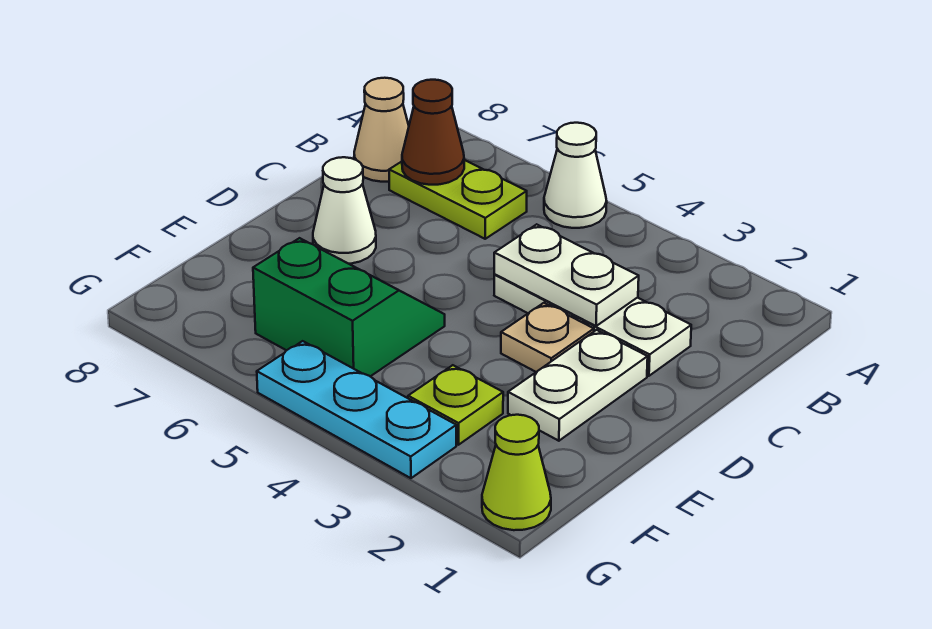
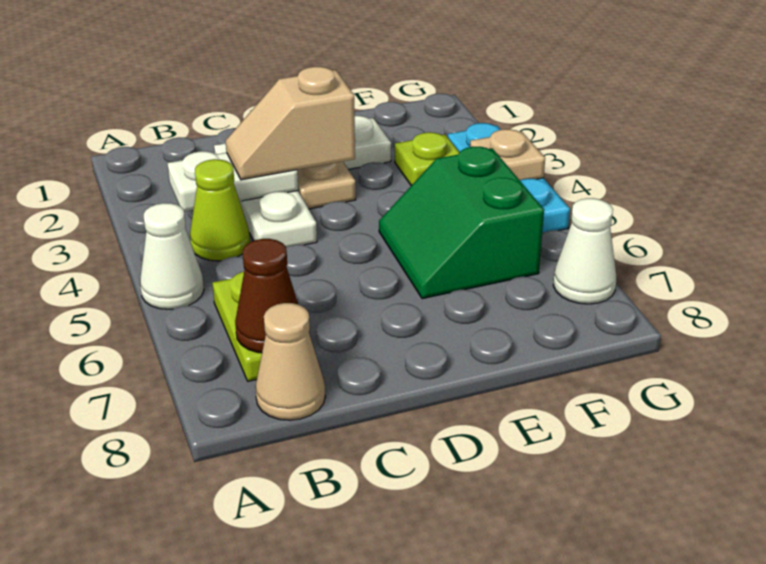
white 1x2 plate [494,224,639,326] -> white 1x2 plate turned to [168,151,298,212]
none -> tan 1x2 slope [225,67,355,180]
white 1x1 cone [313,157,376,264] -> white 1x1 cone moved to [553,198,616,304]
lime 1x1 cone [482,415,551,530] -> lime 1x1 cone moved to [190,159,250,261]
none -> tan 1x1 plate [470,129,545,180]

